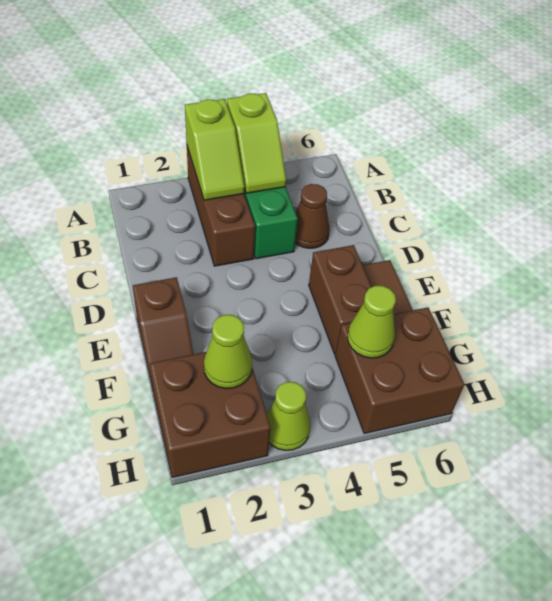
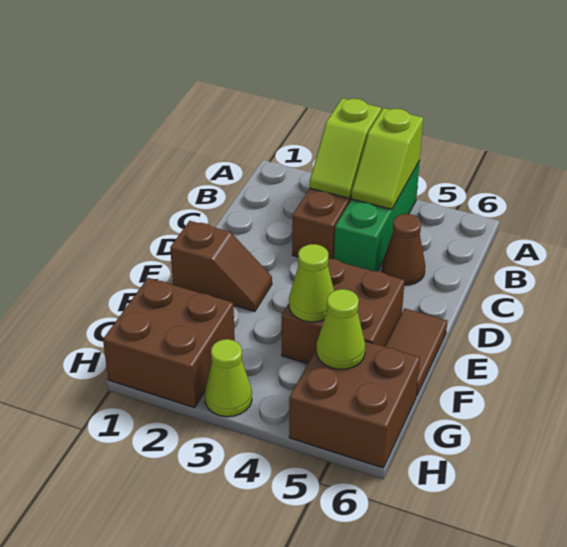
brown 1x2 slope [133,277,193,388] -> brown 1x2 slope turned to [170,221,272,312]
brown 1x2 brick [309,245,372,354] -> brown 2x2 brick [282,258,405,364]
lime 1x1 cone [204,315,252,389] -> lime 1x1 cone moved to [289,244,334,322]

